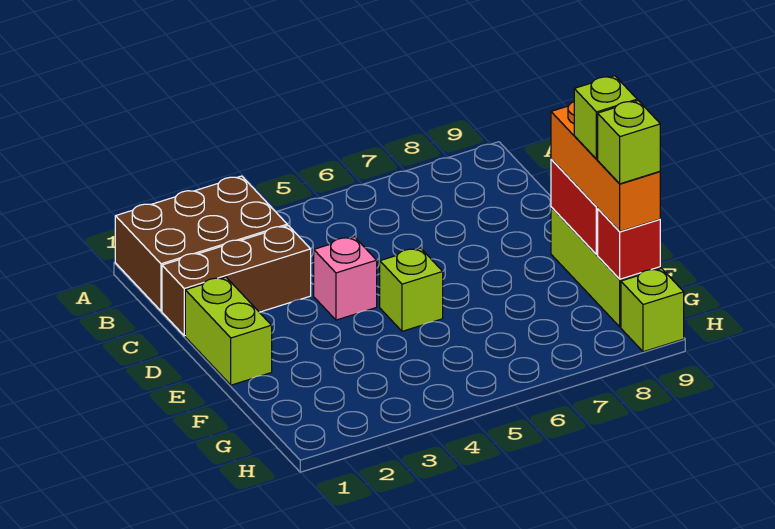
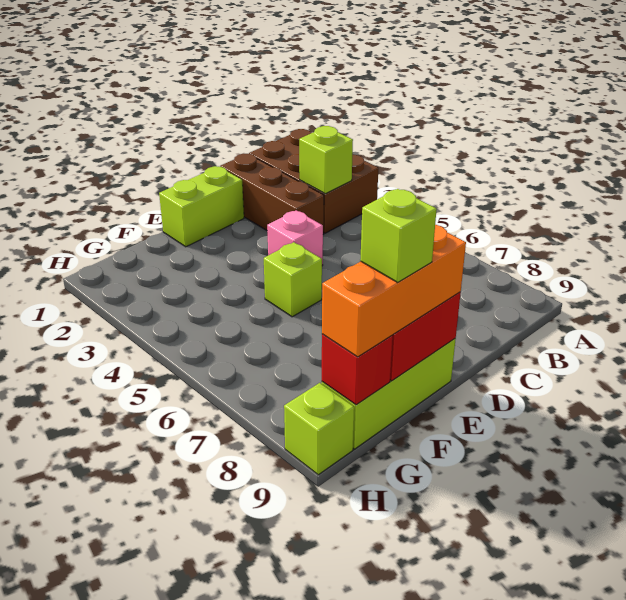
lime 1x1 brick [598,101,660,184] -> lime 1x1 brick moved to [299,126,353,194]

